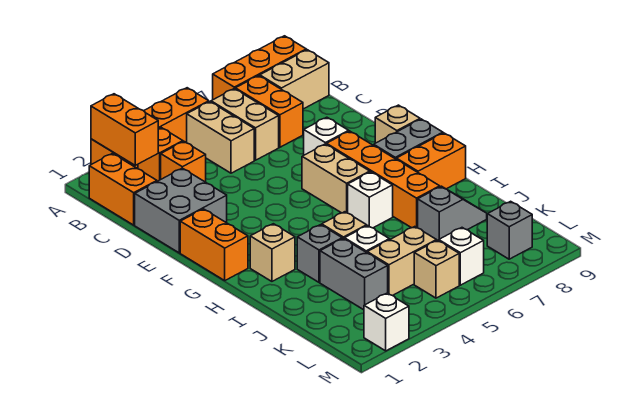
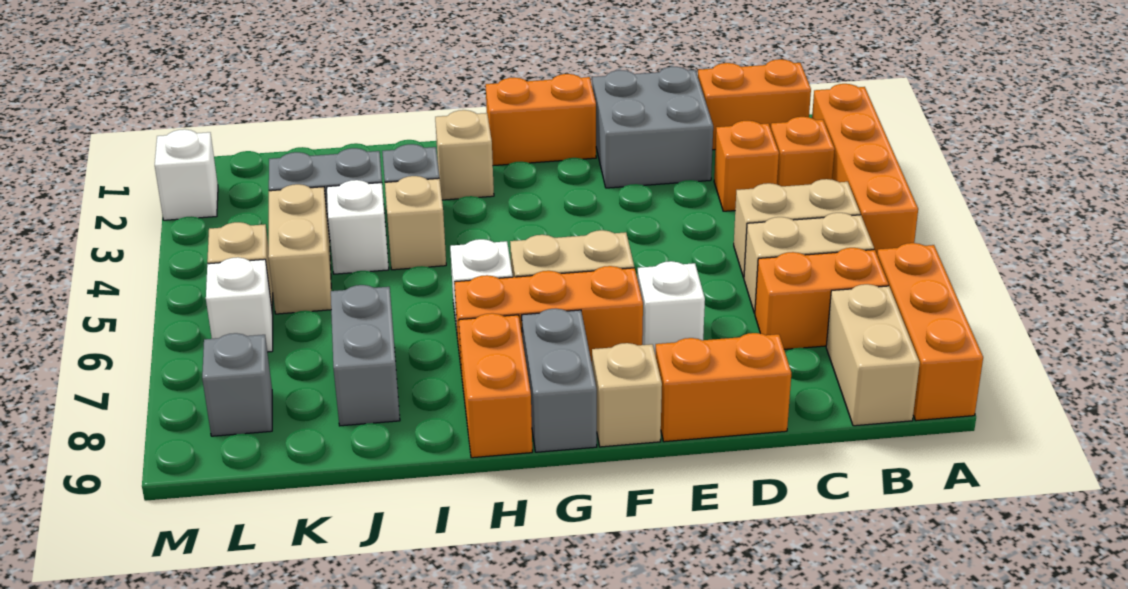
orange 1x2 brick [91,94,158,165] -> orange 1x2 brick moved to [655,333,791,442]
orange 1x4 brick [327,131,440,228] -> orange 1x3 brick [454,266,643,374]
grey 1x2 slope [418,186,487,241] -> grey 1x2 brick [331,285,400,426]

